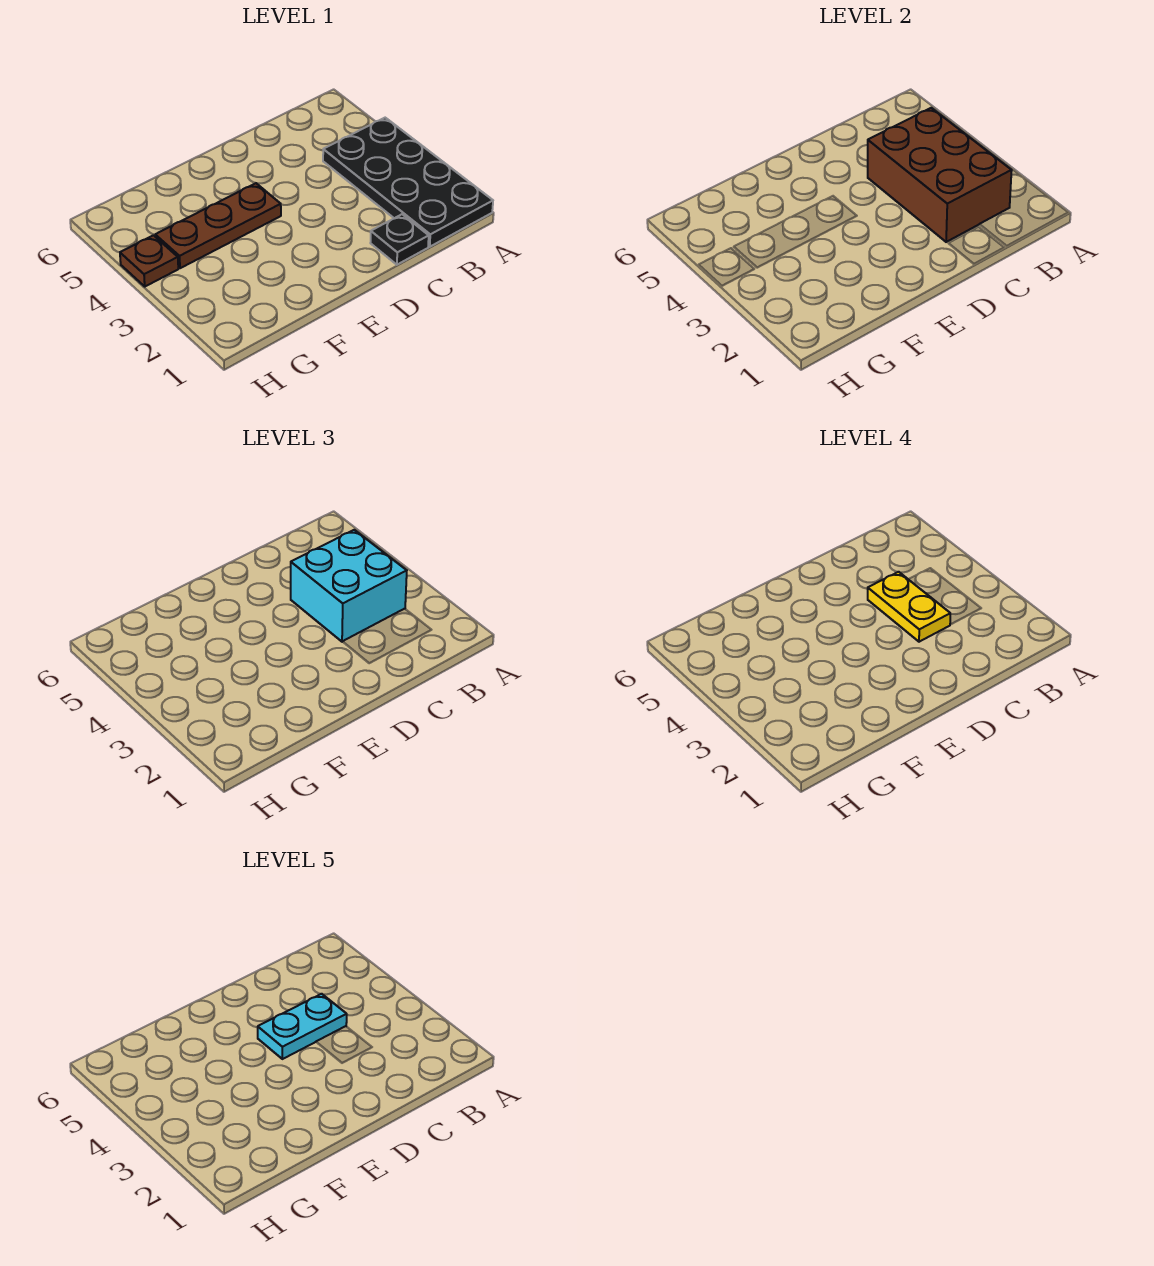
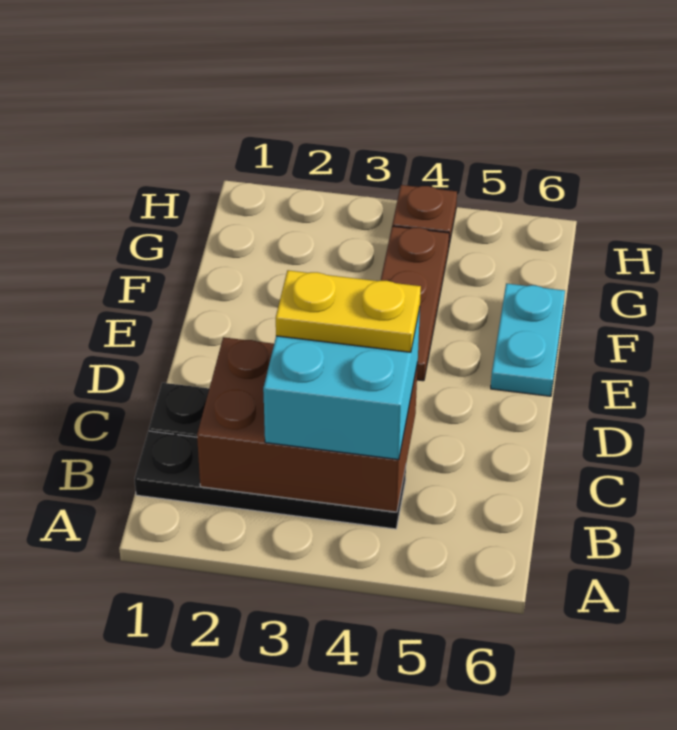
black 2x4 plate [323,118,493,247] -> black 1x4 plate [135,431,406,529]
cyan 1x2 plate [258,994,347,1059] -> cyan 1x2 plate moved to [491,283,565,396]

